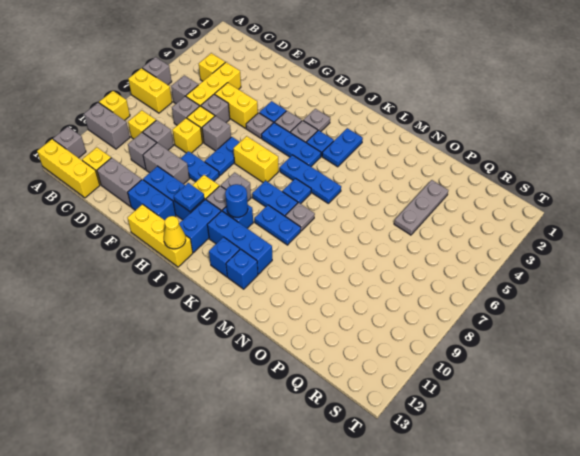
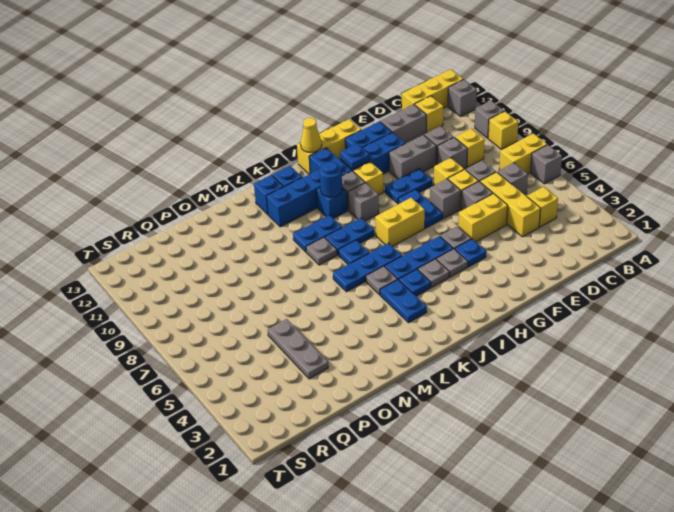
grey 1x2 brick [84,103,130,149] -> grey 1x1 brick [475,101,504,138]
grey 1x1 plate [303,109,330,131] -> grey 1x1 plate moved to [366,266,397,295]

